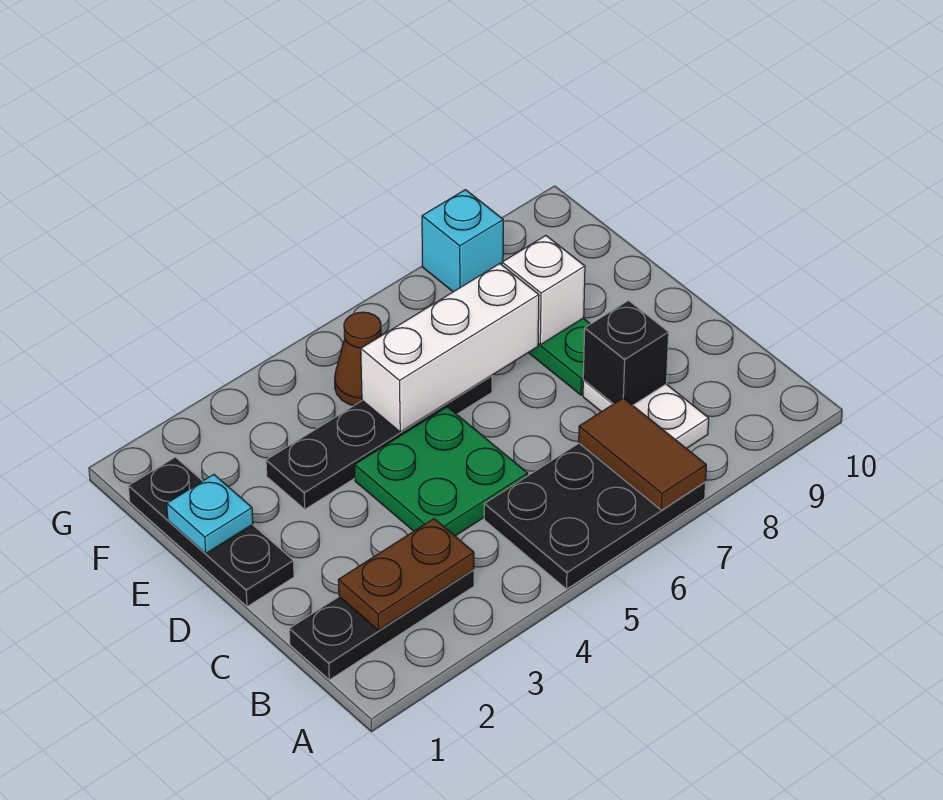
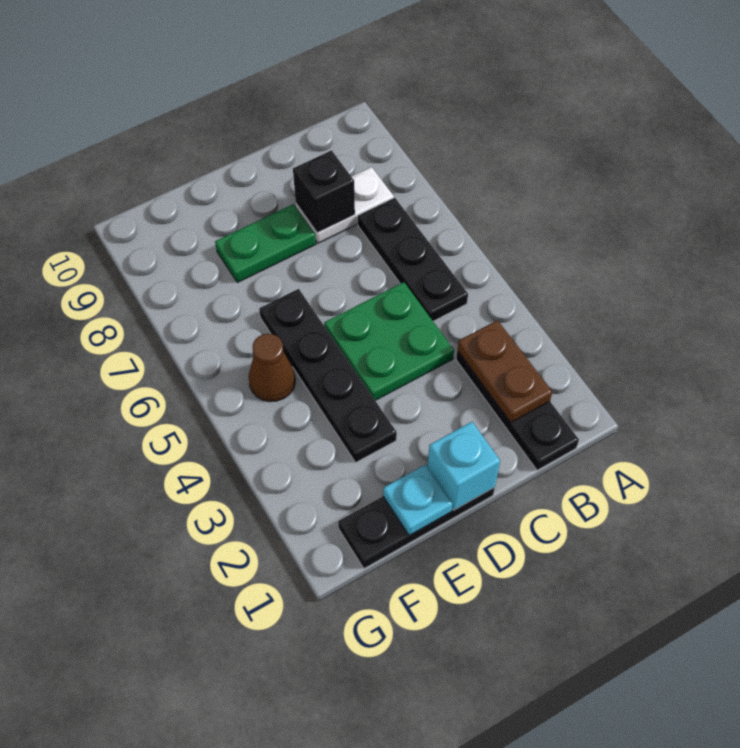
black 2x3 plate [484,443,706,589] -> black 1x3 plate [358,198,468,321]
brown 1x2 tile [579,398,706,510] -> none
white 1x3 brick [361,264,539,432] -> none
white 1x1 brick [502,236,585,345] -> none
cyan 1x1 brick [422,190,503,292] -> cyan 1x1 brick moved to [427,422,500,510]

